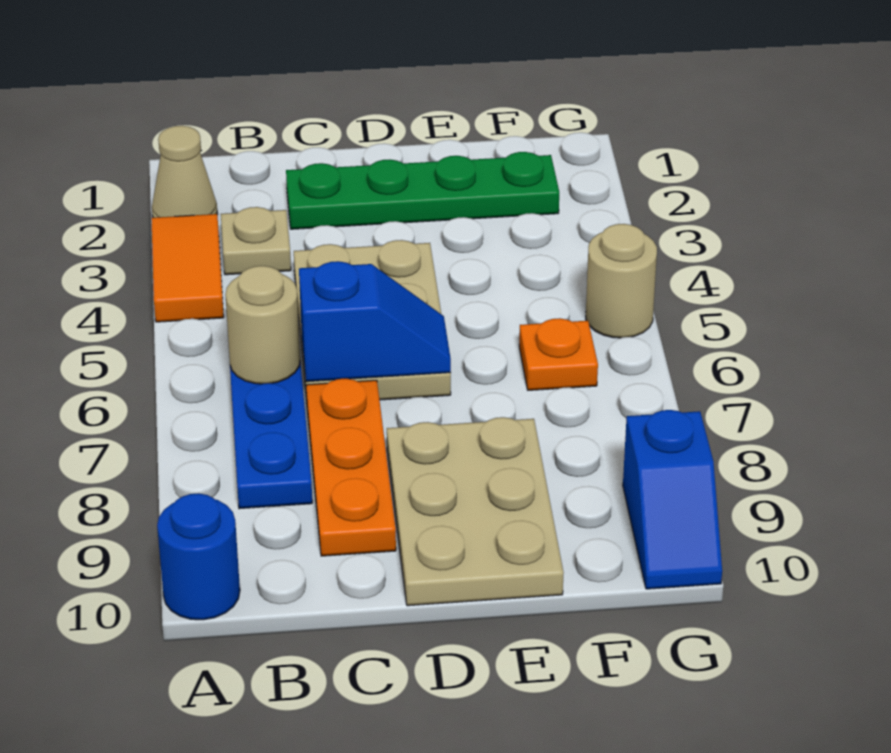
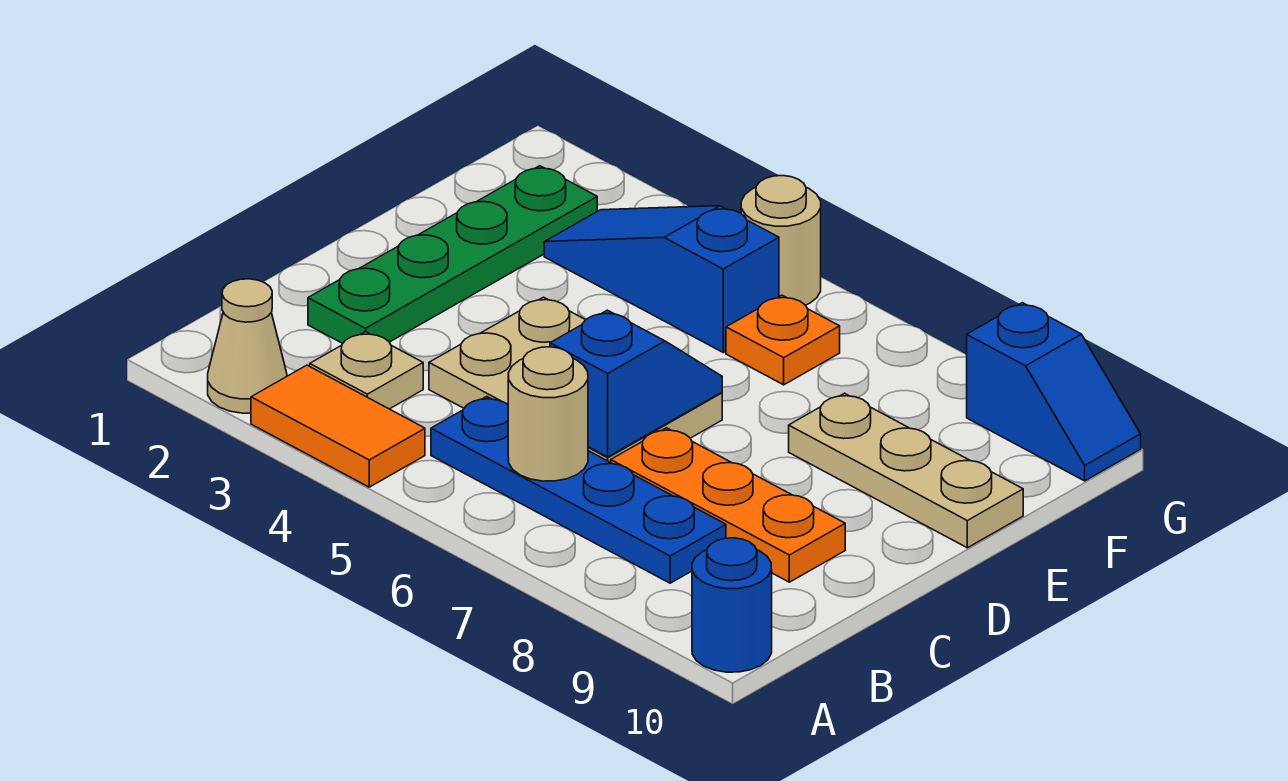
tan 2x3 plate [387,417,564,606] -> tan 1x3 plate [789,393,1023,548]
none -> blue 1x3 slope [544,206,779,352]

